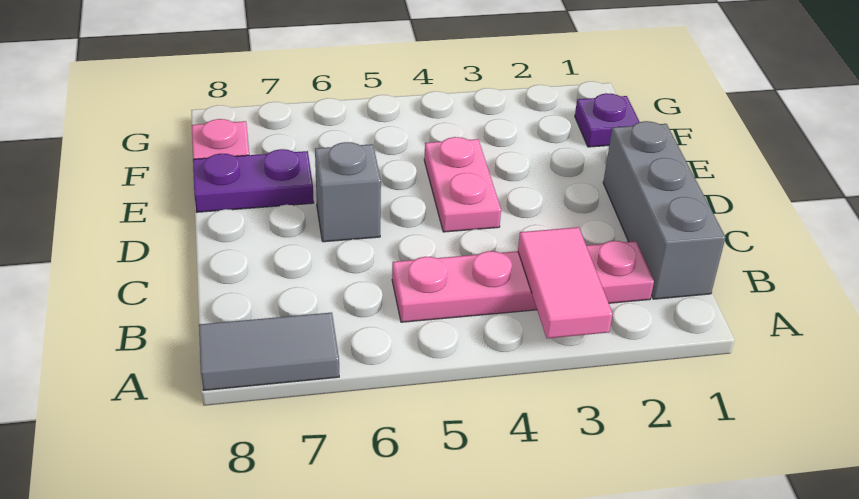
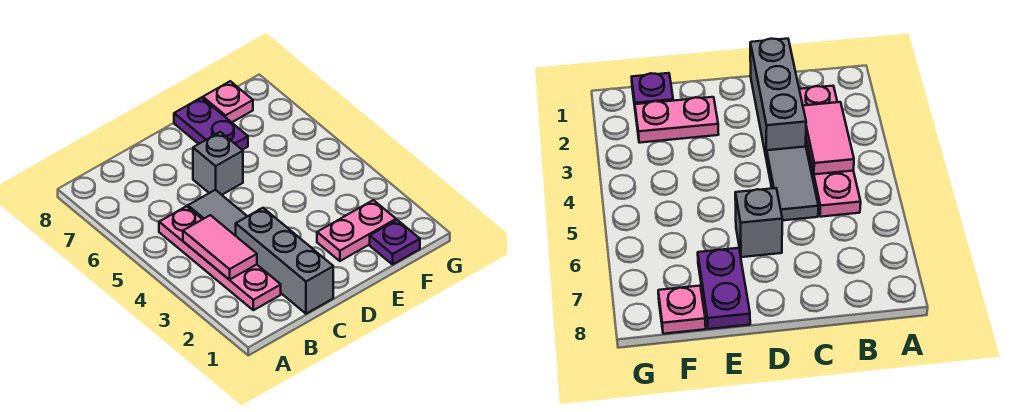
pink 1x2 tile [518,227,613,338] -> pink 1x2 tile turned to [183,215,257,280]
grey 1x2 tile [199,313,339,390] -> grey 1x2 tile moved to [188,190,247,236]
grey 1x3 brick [603,121,725,299] -> grey 1x3 brick turned to [236,208,333,314]
pink 1x2 plate [424,137,501,232] -> pink 1x2 plate moved to [317,200,396,261]

